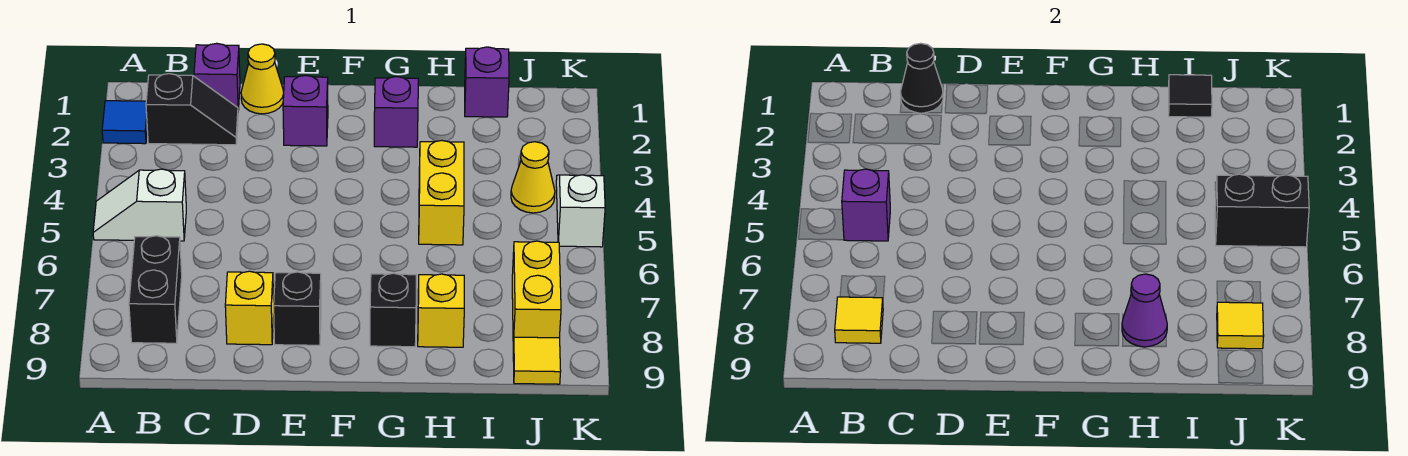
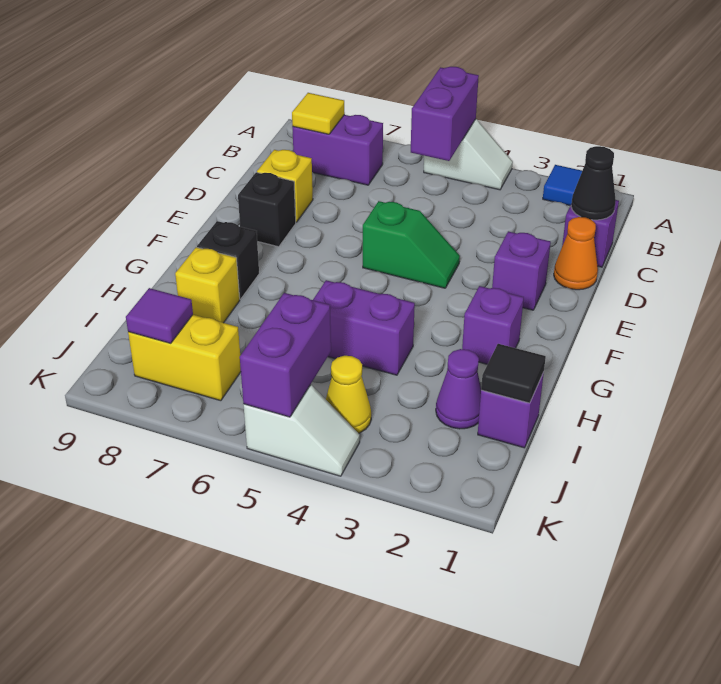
white 1x2 slope [93,169,186,241] -> white 1x2 slope turned to [424,119,513,190]
black 1x2 slope [146,74,238,145] -> none
purple 1x1 brick [842,169,890,241] -> purple 1x2 brick [411,67,479,161]
black 1x2 brick [129,236,182,343] -> purple 1x2 brick [292,115,383,185]
yellow 1x1 cone [241,44,284,114] -> orange 1x1 cone [554,217,598,290]
none -> green 1x2 slope [363,201,460,288]
yellow 1x2 brick [419,141,464,245] -> purple 1x2 brick [313,280,415,375]
purple 1x1 cone [1122,274,1167,347] -> purple 1x1 cone moved to [436,349,481,429]
black 1x2 brick [1215,174,1309,247] -> purple 1x2 brick [240,293,331,417]
yellow 1x1 tile [1217,302,1264,349] -> purple 1x1 tile [126,288,193,343]
yellow 1x1 tile [513,337,561,384] -> none

